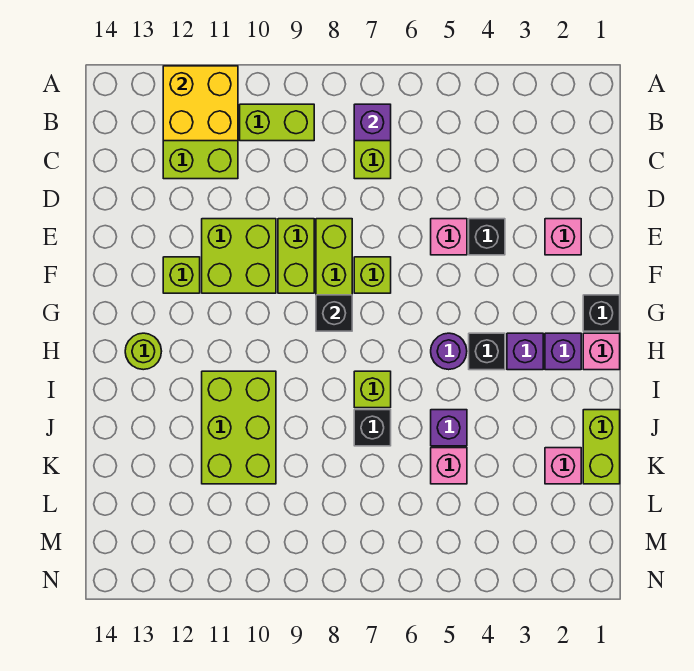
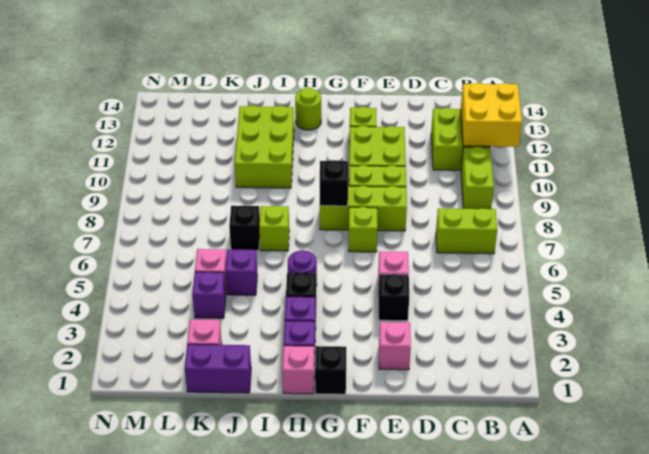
purple 1x1 brick [354,104,391,141] -> purple 1x1 brick moved to [192,272,226,318]
lime 2x3 brick [202,371,276,484] -> lime 2x3 brick turned to [235,105,294,188]
lime 1x2 brick [583,410,620,484] -> purple 1x2 brick [185,344,251,393]

